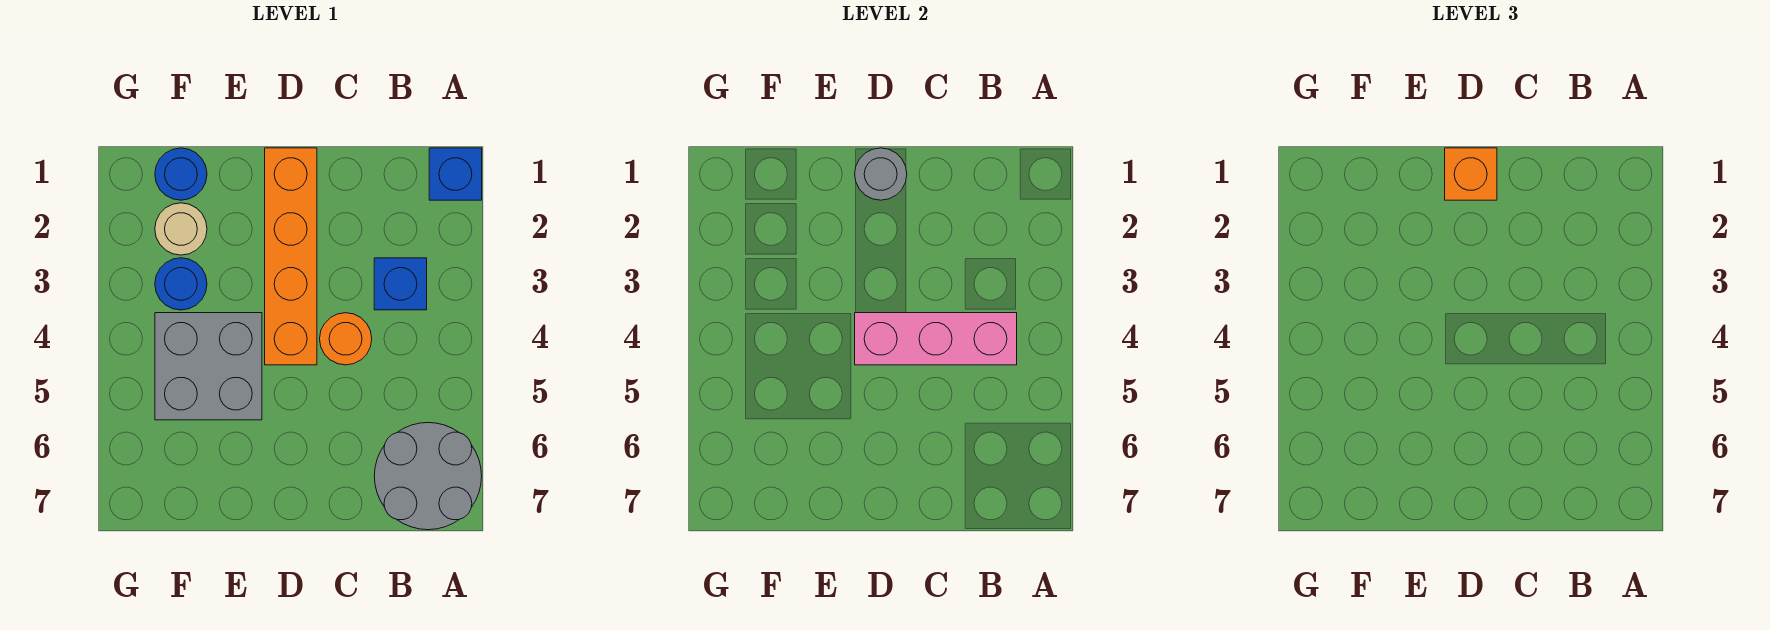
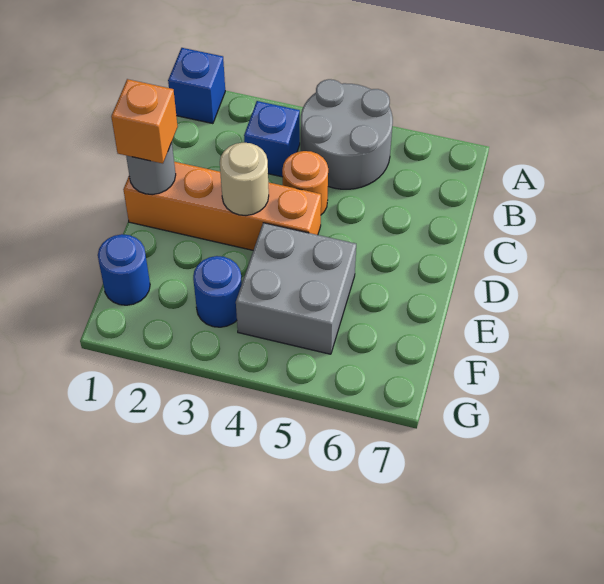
grey 2x2 round brick [374,423,482,530] -> grey 2x2 round brick moved to [301,79,393,189]
pink 1x3 brick [855,313,1017,365] -> none
tan 1x1 round brick [155,203,207,255] -> tan 1x1 round brick moved to [220,143,269,215]

